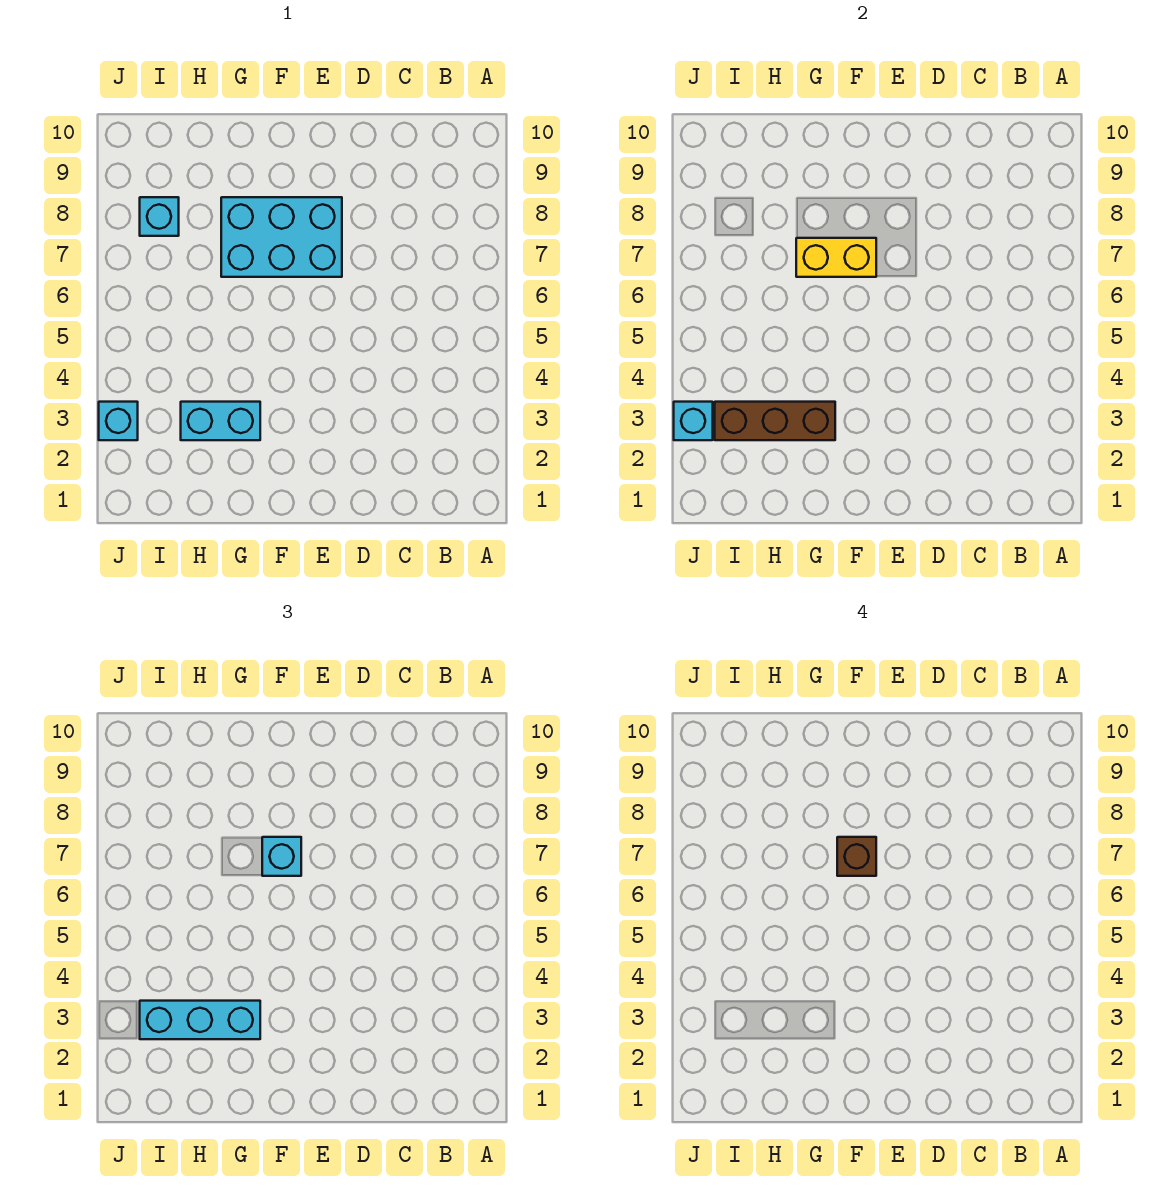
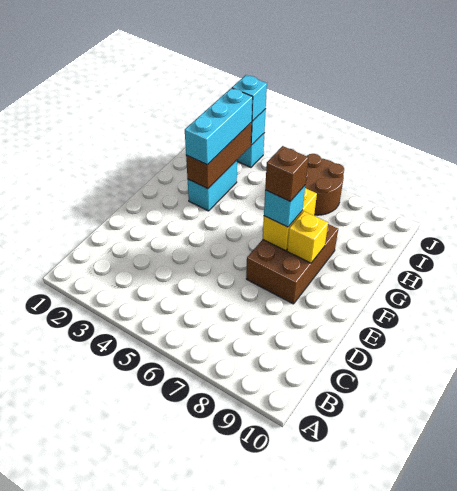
cyan 2x3 brick [221,197,342,277] -> brown 2x3 brick [246,224,338,304]
none -> yellow 1x1 brick [287,211,328,263]
none -> brown 2x2 round brick [305,154,344,215]
cyan 1x1 brick [140,197,179,236] -> cyan 1x1 brick moved to [232,75,267,121]

